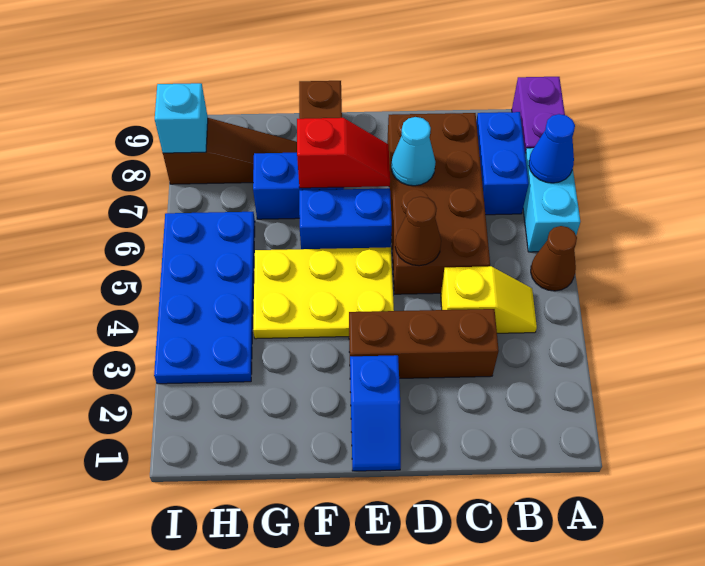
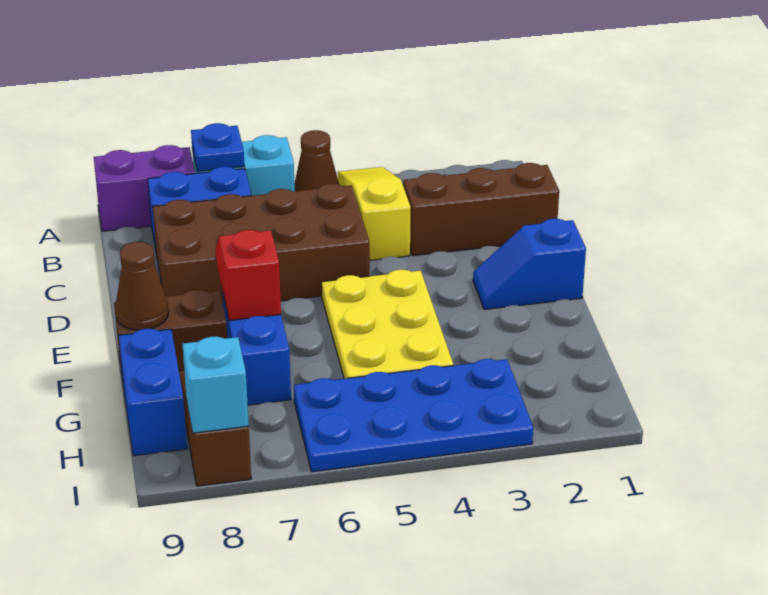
blue 1x1 cone [529,114,575,183] -> blue 1x1 plate [191,123,244,172]
yellow 1x2 slope [441,266,537,333] -> yellow 1x3 slope [338,167,411,260]
brown 1x3 brick [349,309,499,378] -> brown 1x3 brick turned to [403,163,559,256]
brown 1x1 cone [395,197,441,266] -> brown 1x1 cone moved to [115,242,168,330]
cyan 1x1 cone [391,117,436,186] -> none
blue 1x2 slope [350,355,401,471] -> blue 1x2 slope turned to [473,219,586,310]
blue 1x2 brick [299,188,392,249] -> blue 1x2 brick moved to [119,329,187,456]

